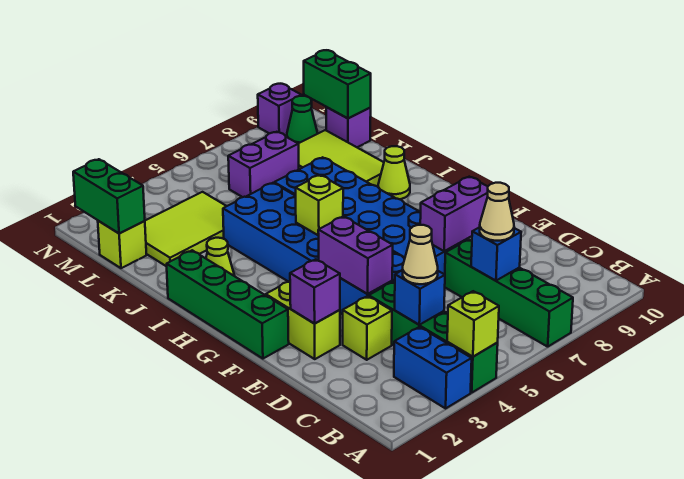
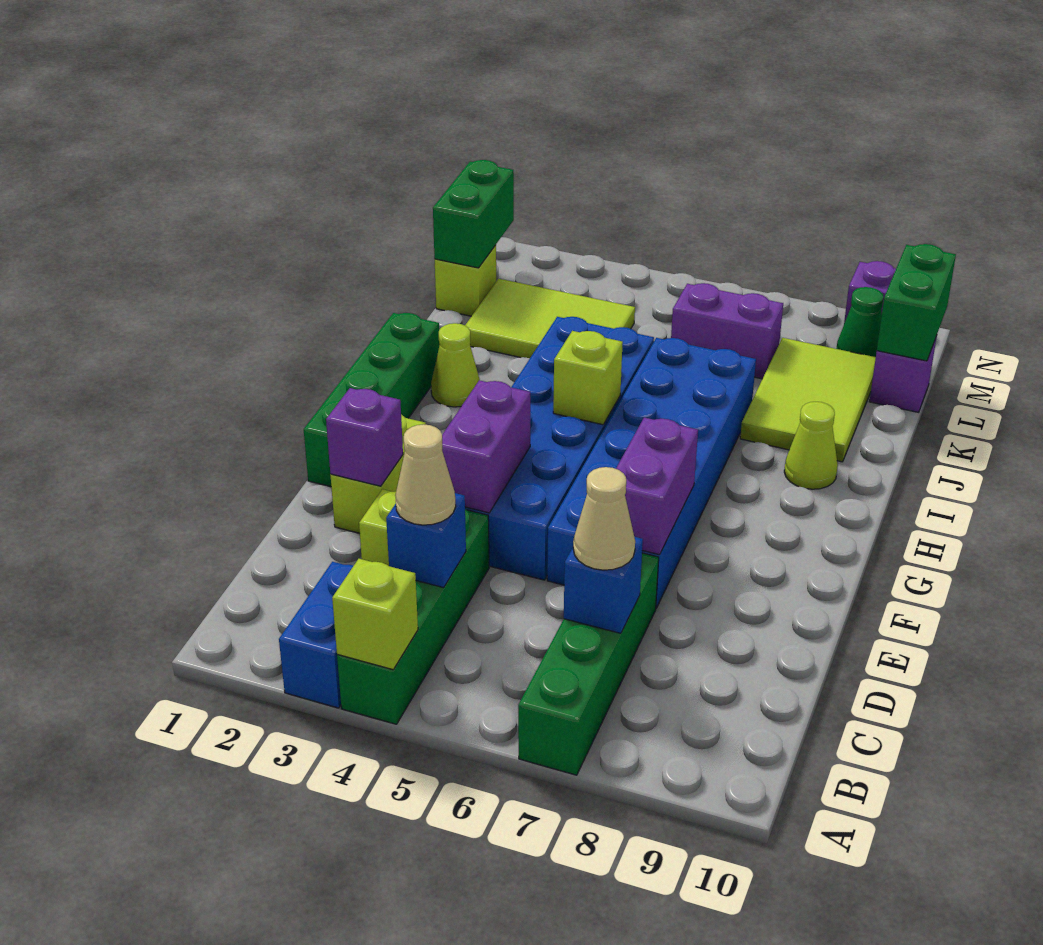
purple 1x2 brick [420,177,488,251] -> purple 1x2 brick turned to [616,417,698,555]

